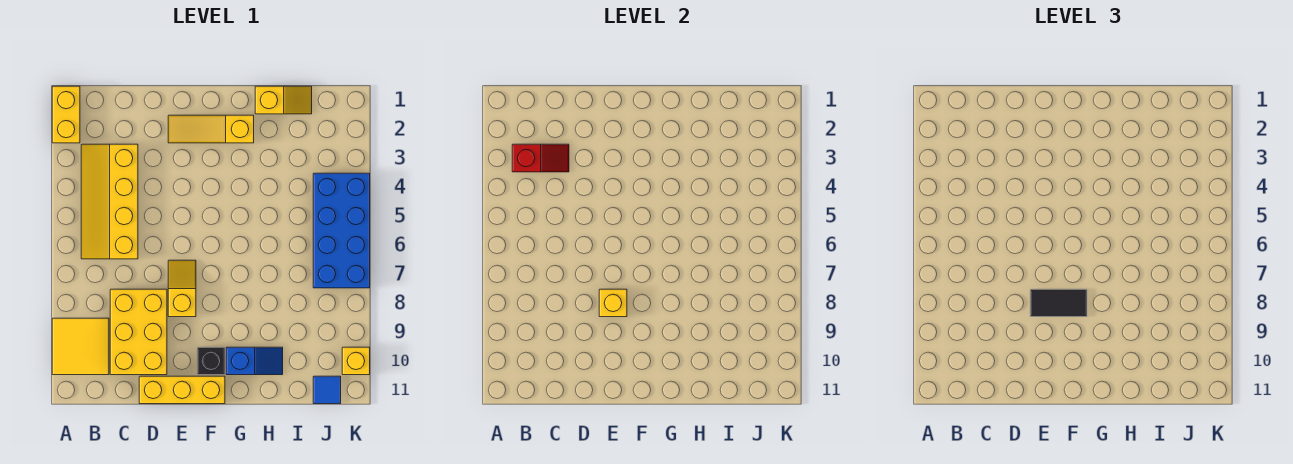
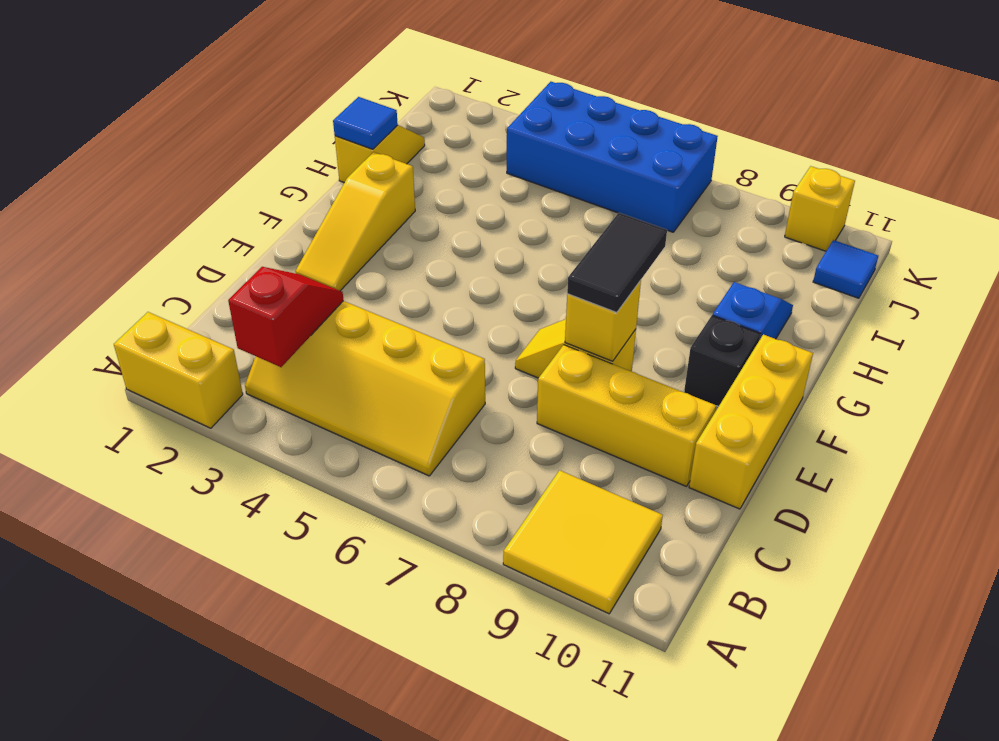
yellow 2x3 brick [110,289,167,375] -> yellow 1x3 brick [537,345,716,486]
none -> blue 1x1 tile [333,97,398,149]

